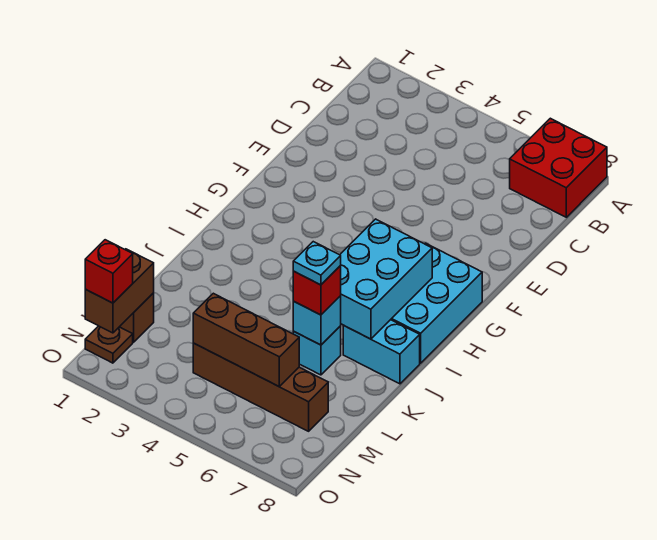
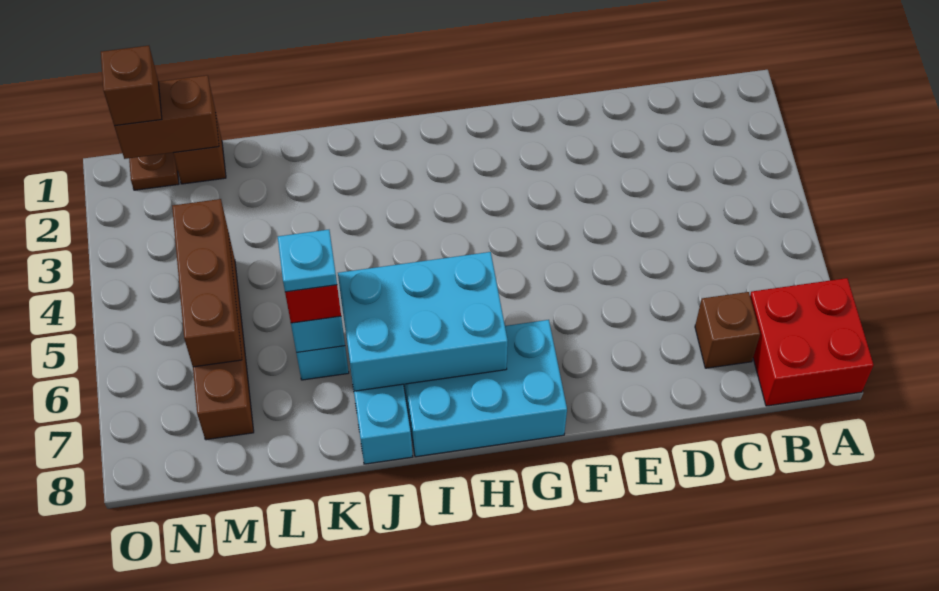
none -> brown 1x1 brick [695,292,760,368]
red 1x1 brick [85,240,133,303] -> brown 1x1 brick [101,46,162,126]

